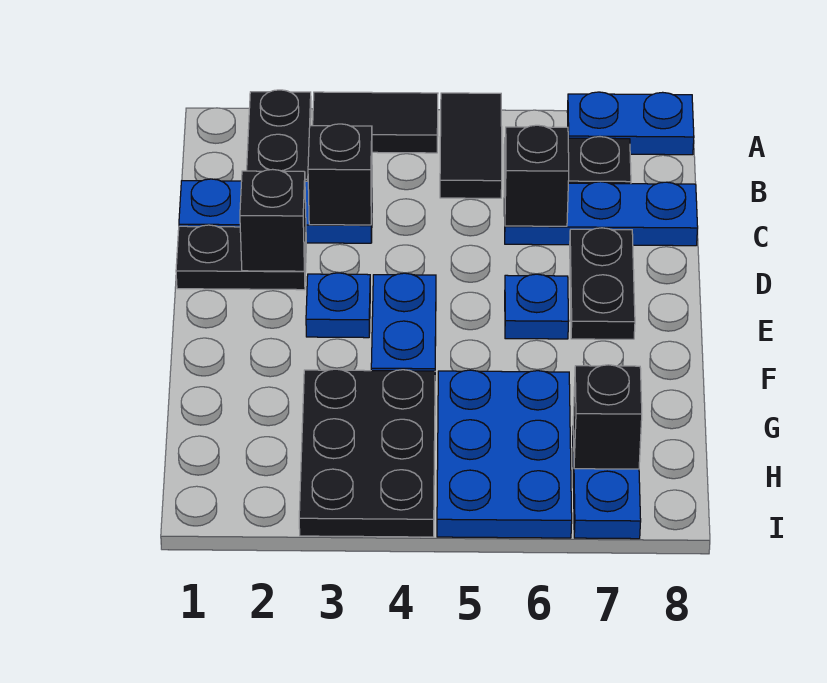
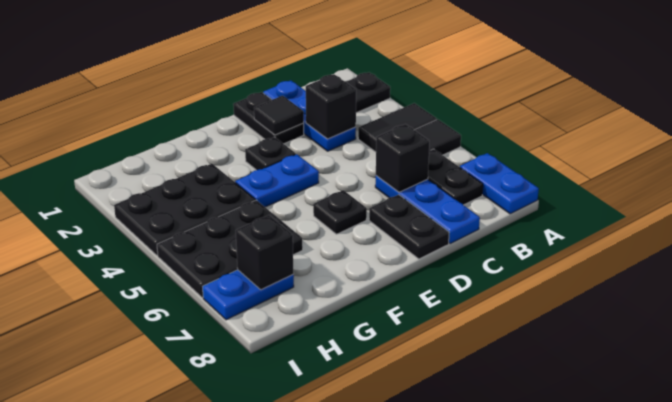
black 1x2 tile [313,92,438,153] -> black 1x2 tile turned to [358,103,437,152]
black 1x1 brick [240,169,306,271] -> black 1x1 tile [254,96,304,135]
black 1x2 plate [570,228,635,339] -> black 1x2 plate turned to [369,195,449,259]
blue 1x1 plate [306,273,370,338] -> black 1x1 plate [245,137,296,170]
blue 1x1 plate [505,274,569,339] -> black 1x1 plate [313,190,367,234]
blue 2x3 plate [437,370,572,538] -> black 2x3 plate [157,200,303,298]

